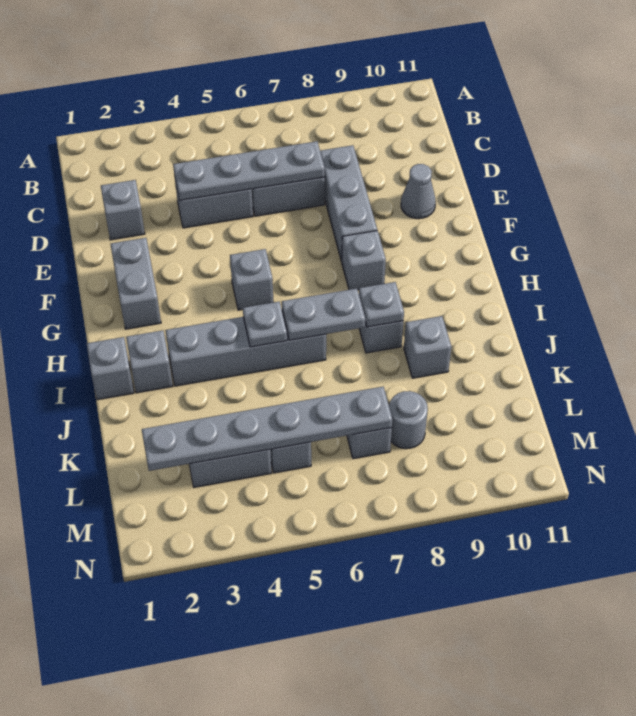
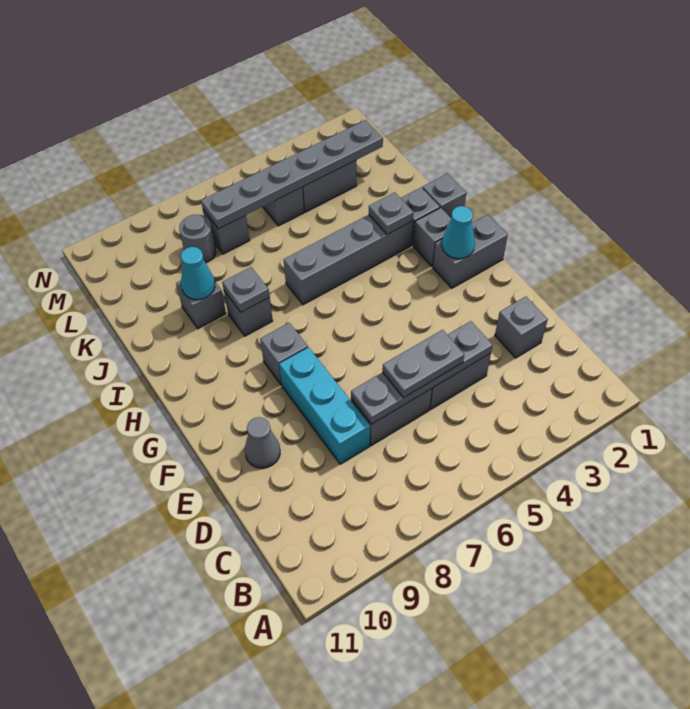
grey 1x3 brick [320,145,377,262] -> cyan 1x3 brick [279,347,370,464]
grey 1x2 brick [111,238,161,329] -> grey 1x2 brick turned to [433,214,508,288]
none -> cyan 1x1 cone [442,206,475,259]
grey 1x1 brick [230,249,274,310] -> grey 1x1 brick moved to [413,208,451,267]
grey 1x1 plate [243,302,287,347] -> grey 1x1 plate moved to [369,192,414,234]
grey 1x2 plate [282,288,365,340] -> grey 1x2 plate moved to [382,330,464,398]
none -> cyan 1x1 cone [181,247,215,300]

